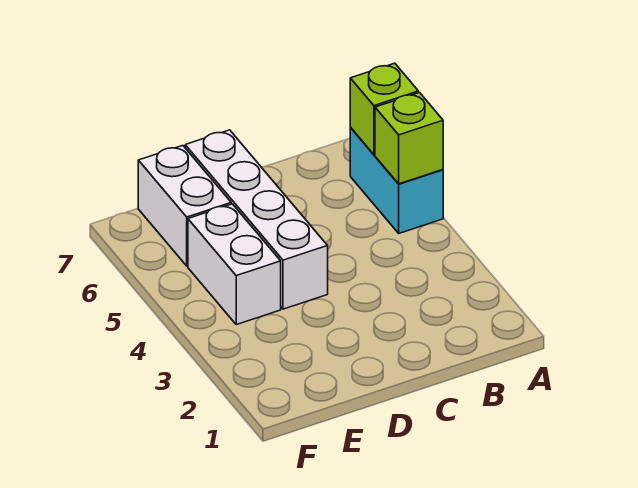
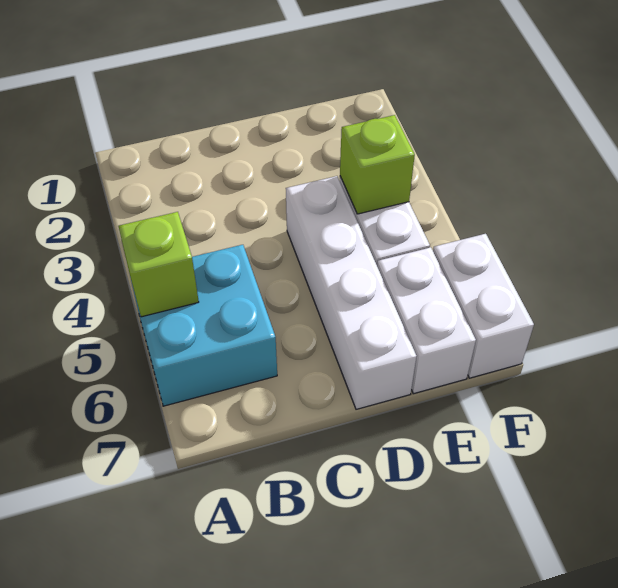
cyan 1x2 brick [350,128,443,233] -> cyan 2x2 brick [131,245,277,406]
lime 1x1 brick [350,63,418,155] -> lime 1x1 brick moved to [340,115,415,214]
none -> white 1x2 brick [433,234,534,378]

